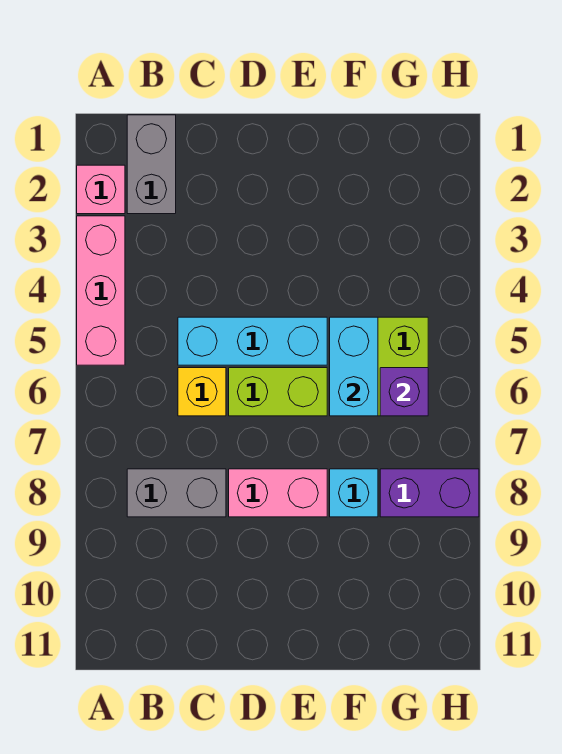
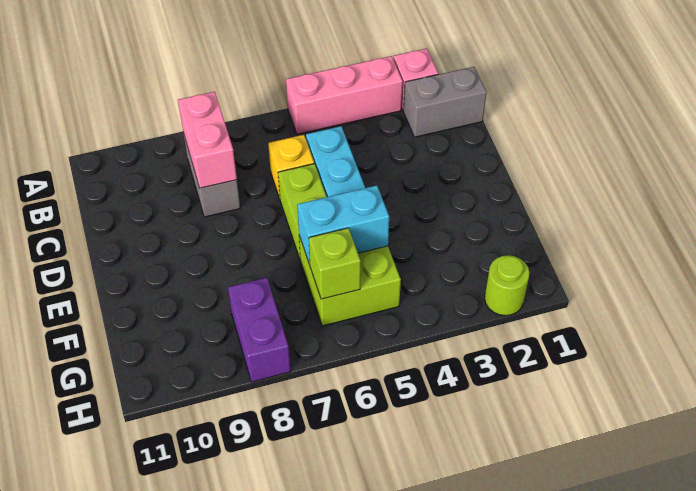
pink 1x2 brick [229,469,327,517] -> pink 1x2 brick moved to [178,92,237,188]
cyan 1x1 brick [330,469,378,517] -> none
purple 1x1 brick [380,368,428,416] -> lime 1x1 brick [309,228,361,299]
none -> lime 1x1 round brick [485,255,530,316]

